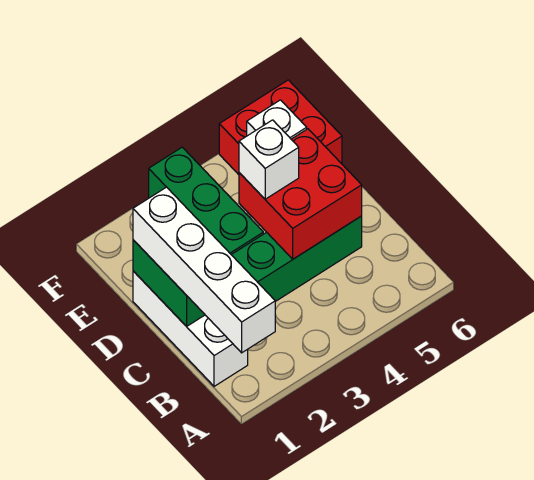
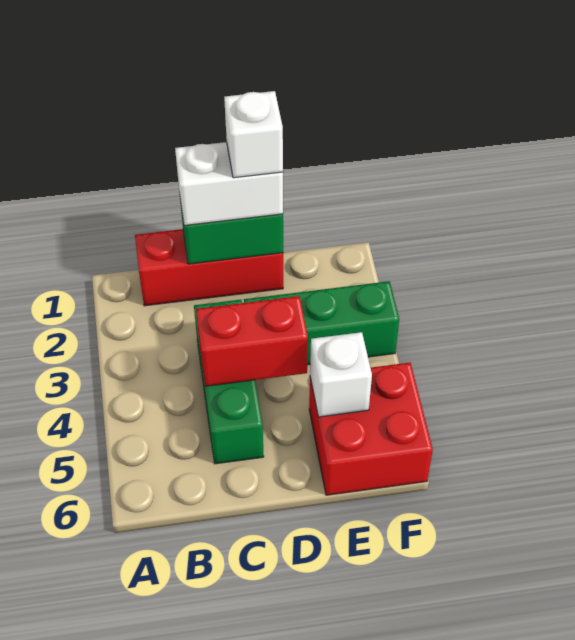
white 1x4 brick [133,187,275,353] -> white 1x2 brick [175,142,283,225]
white 1x3 brick [133,271,248,386] -> red 1x3 brick [135,229,283,306]
red 2x2 brick [239,129,362,259] -> red 1x2 brick [196,296,308,386]
white 1x1 brick [239,120,299,199] -> white 1x1 brick moved to [224,91,283,178]

